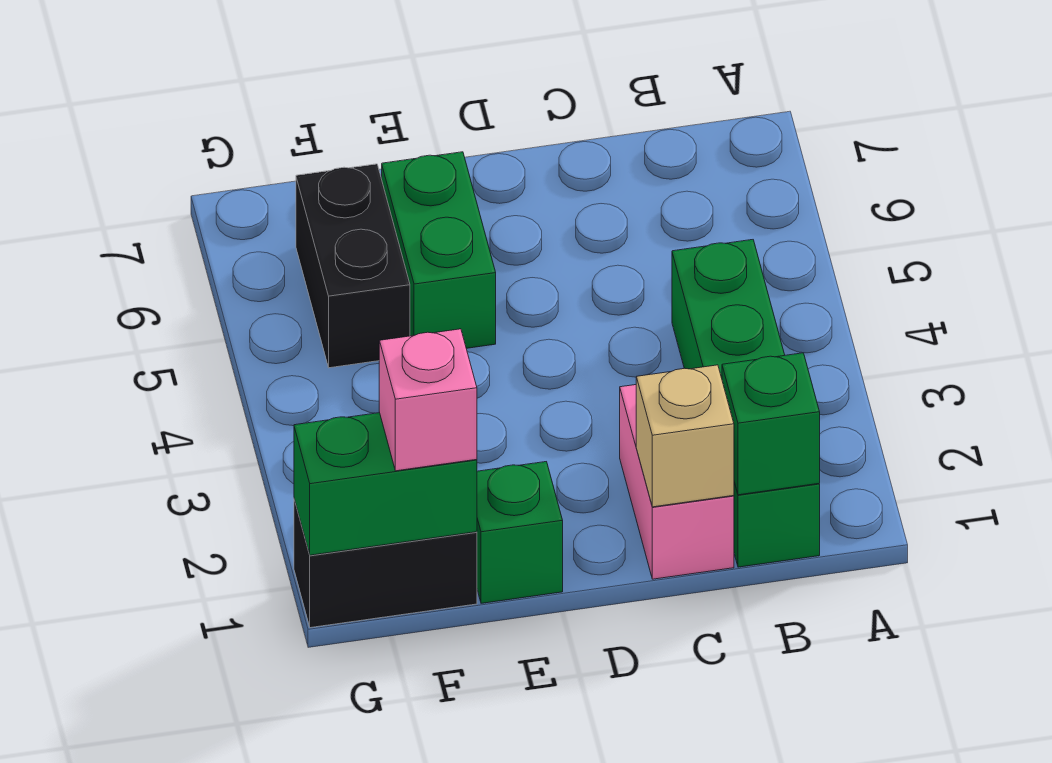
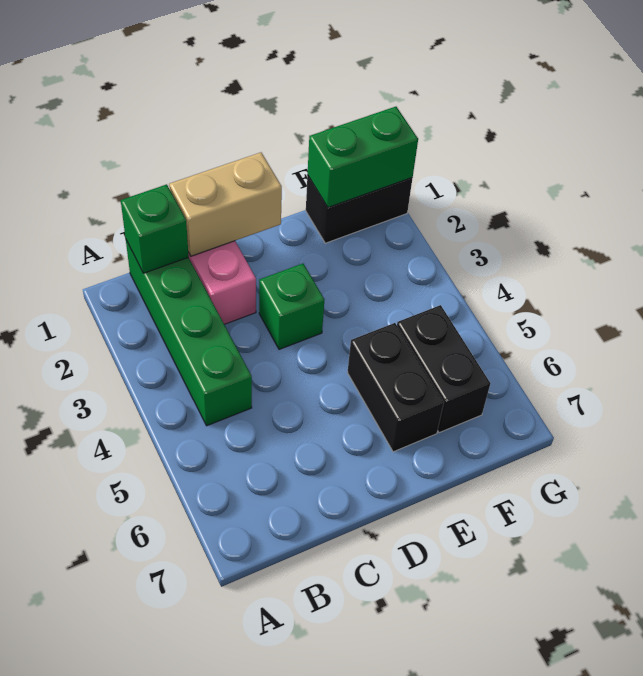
tan 1x1 brick [636,365,734,507] -> tan 1x2 brick [169,152,282,256]
green 1x1 brick [477,462,563,603] -> green 1x1 brick moved to [259,264,324,349]
green 1x2 brick [382,152,496,348] -> black 1x2 brick [347,323,444,452]
pink 1x1 brick [379,329,477,471] -> none

